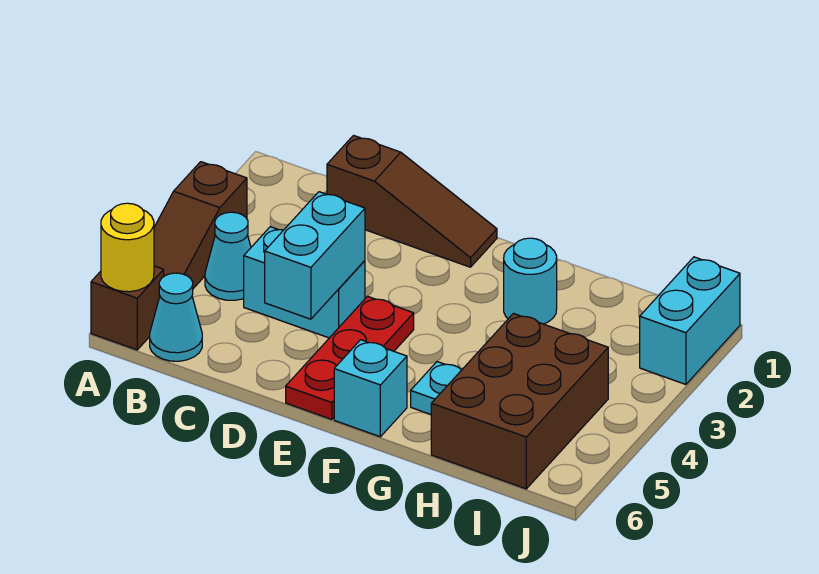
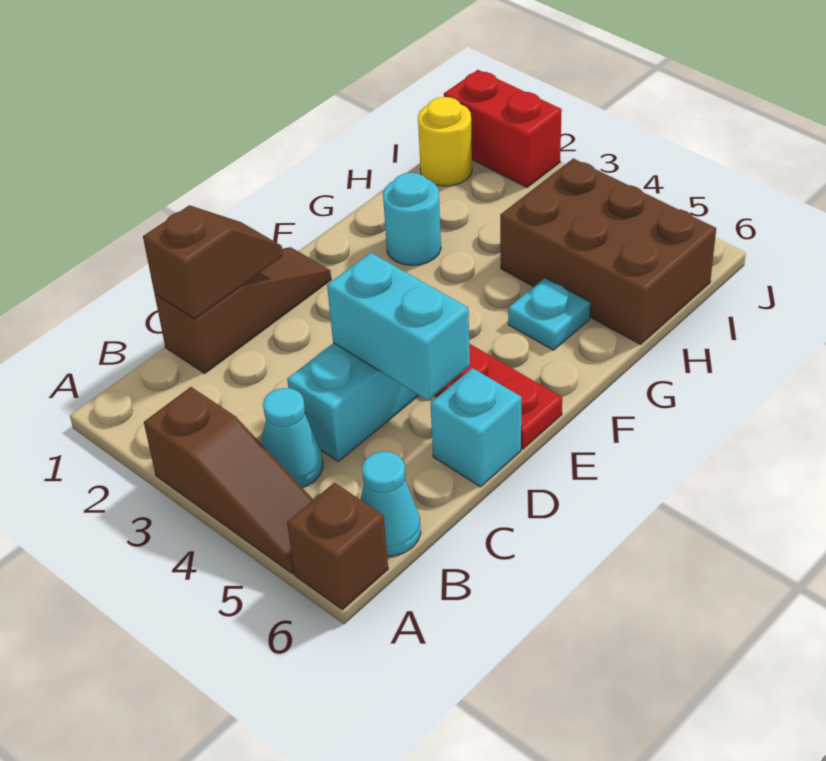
yellow 1x1 round brick [101,203,154,292] -> yellow 1x1 round brick moved to [418,97,472,186]
none -> brown 1x2 slope [143,205,283,319]
cyan 1x1 brick [334,340,407,437] -> cyan 1x1 brick moved to [430,368,521,487]
cyan 1x2 brick [640,257,740,384] -> red 1x2 brick [444,70,562,187]

